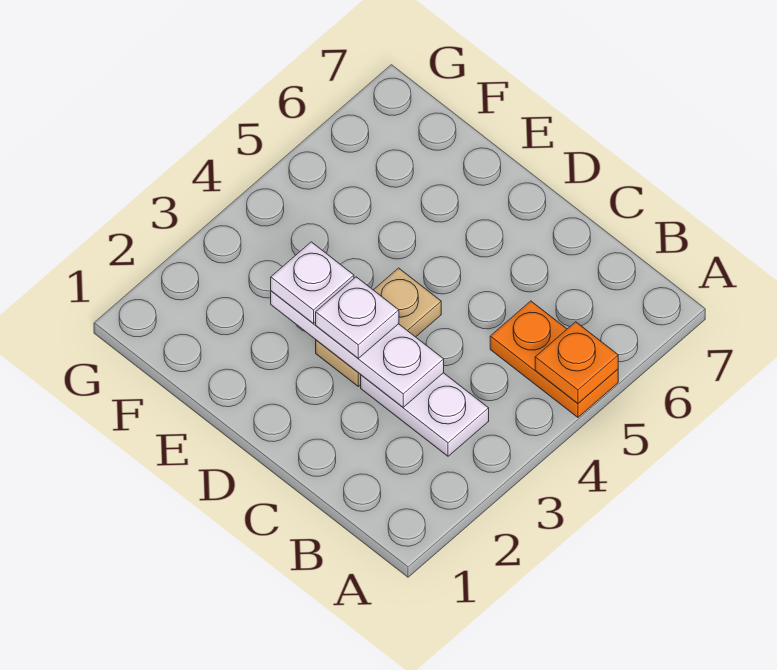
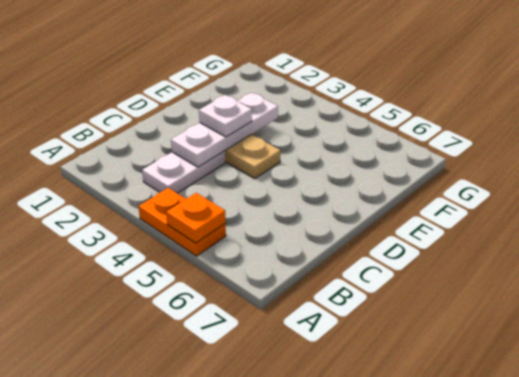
orange 1x2 plate [490,301,618,417] -> orange 1x2 plate turned to [139,188,226,256]
white 1x1 plate [271,242,354,323] -> none

